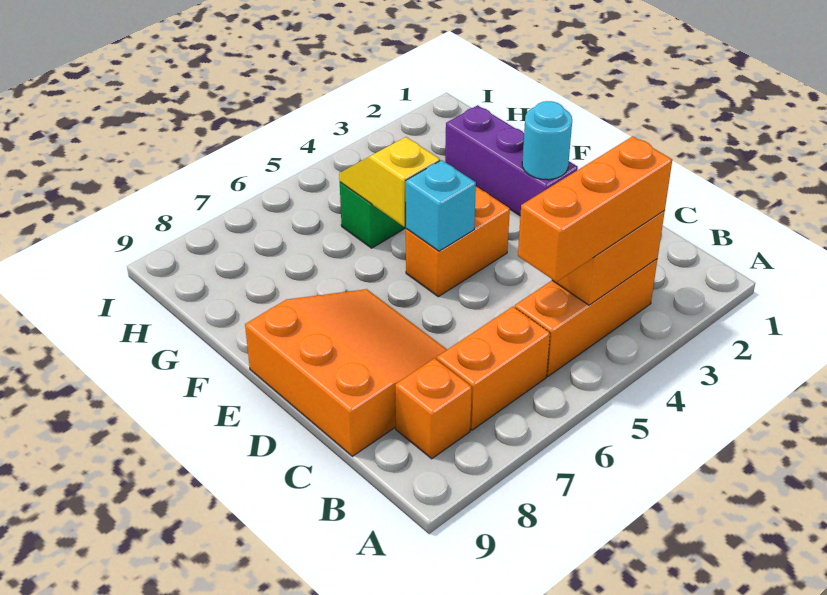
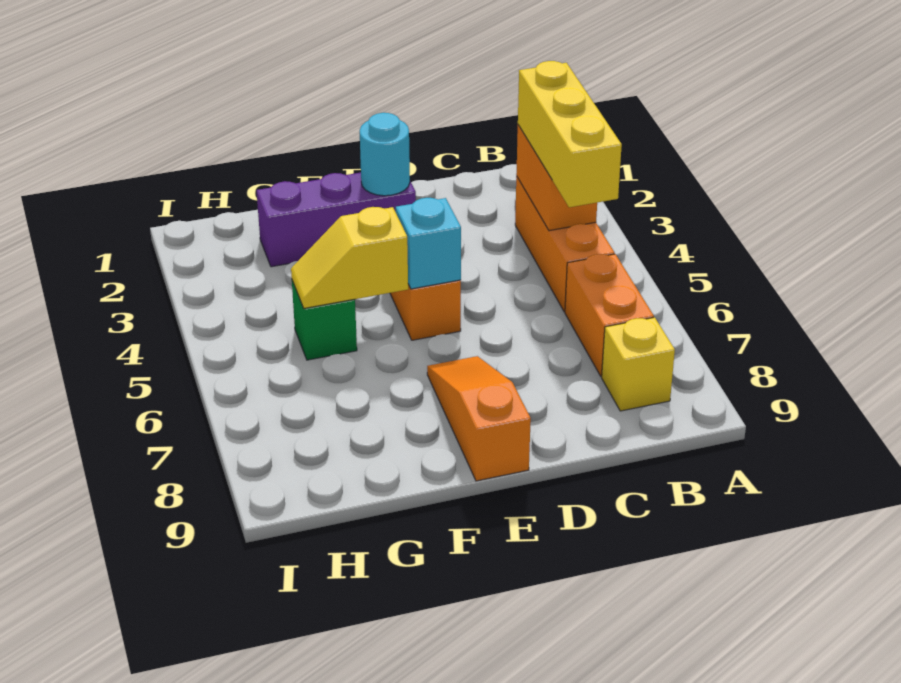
orange 1x3 brick [518,136,672,282] -> yellow 1x3 brick [518,61,622,207]
orange 1x1 brick [395,358,472,459] -> yellow 1x1 brick [602,317,675,411]
orange 3x3 slope [245,289,447,456] -> orange 1x3 slope [427,356,531,481]

